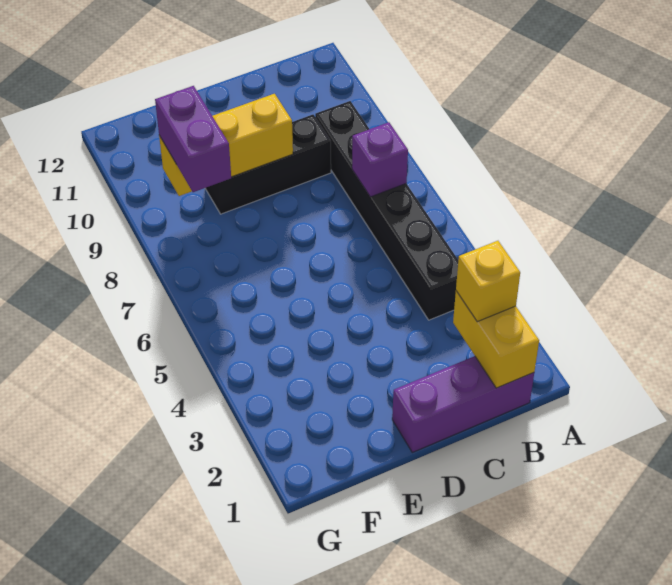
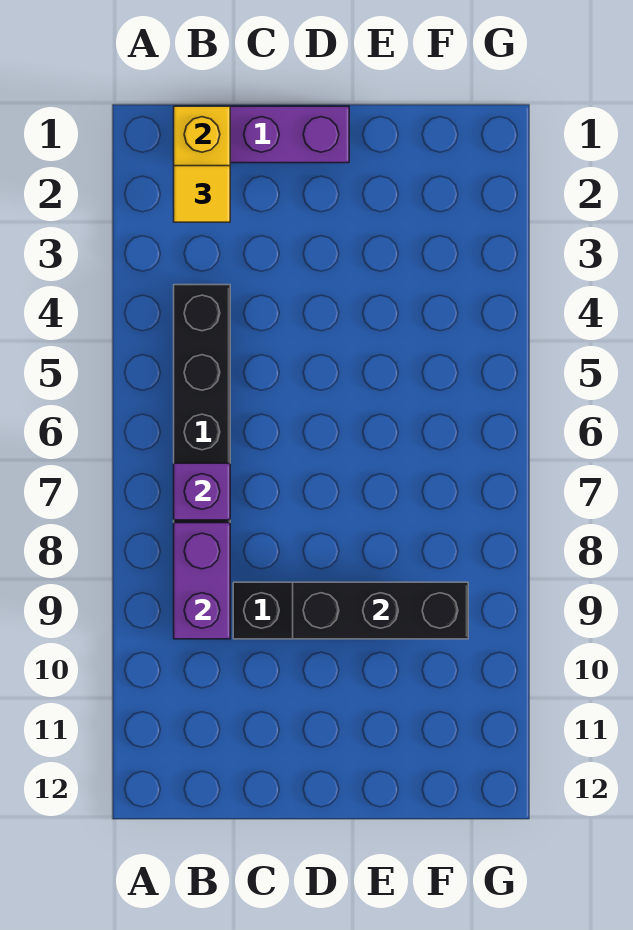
yellow 1x1 brick [456,241,520,322] -> yellow 1x1 tile [174,166,230,222]
yellow 1x3 brick [159,94,293,196] -> black 1x3 brick [293,582,468,639]
purple 1x2 brick [155,86,231,192] -> purple 1x2 brick moved to [174,523,230,639]

